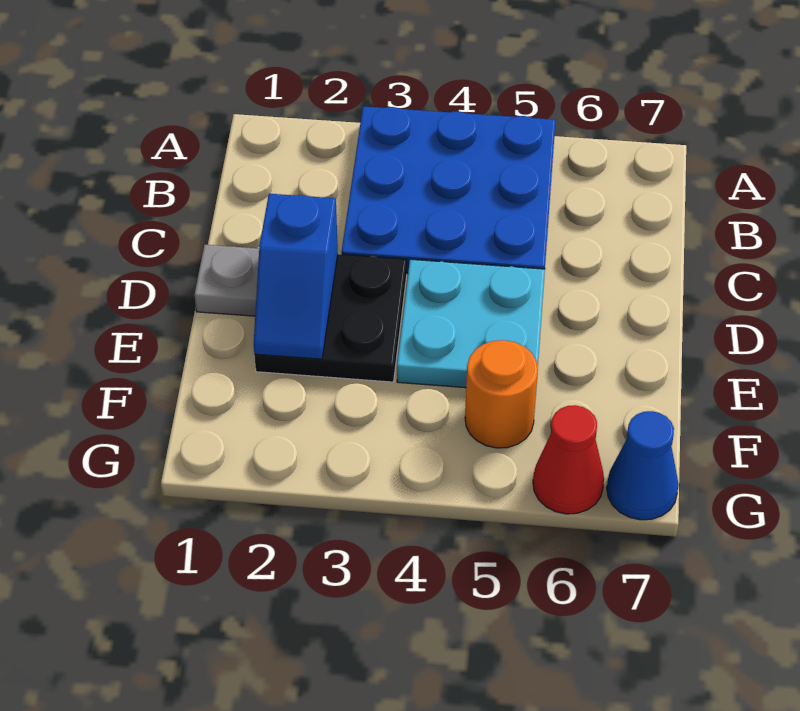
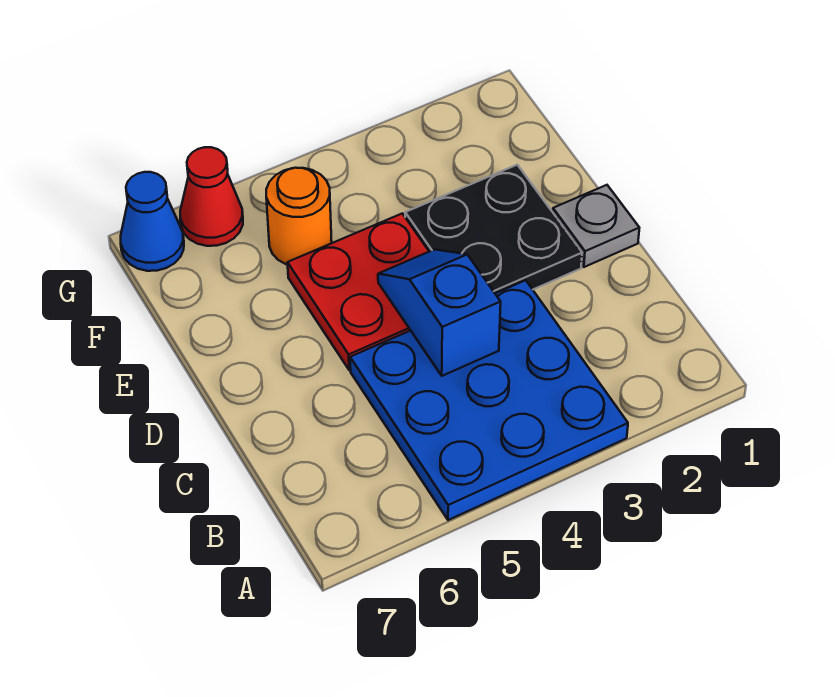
blue 1x2 slope [254,194,338,359] -> blue 1x2 slope moved to [378,249,501,376]
cyan 2x2 plate [397,259,545,388] -> red 2x2 plate [288,213,429,370]

